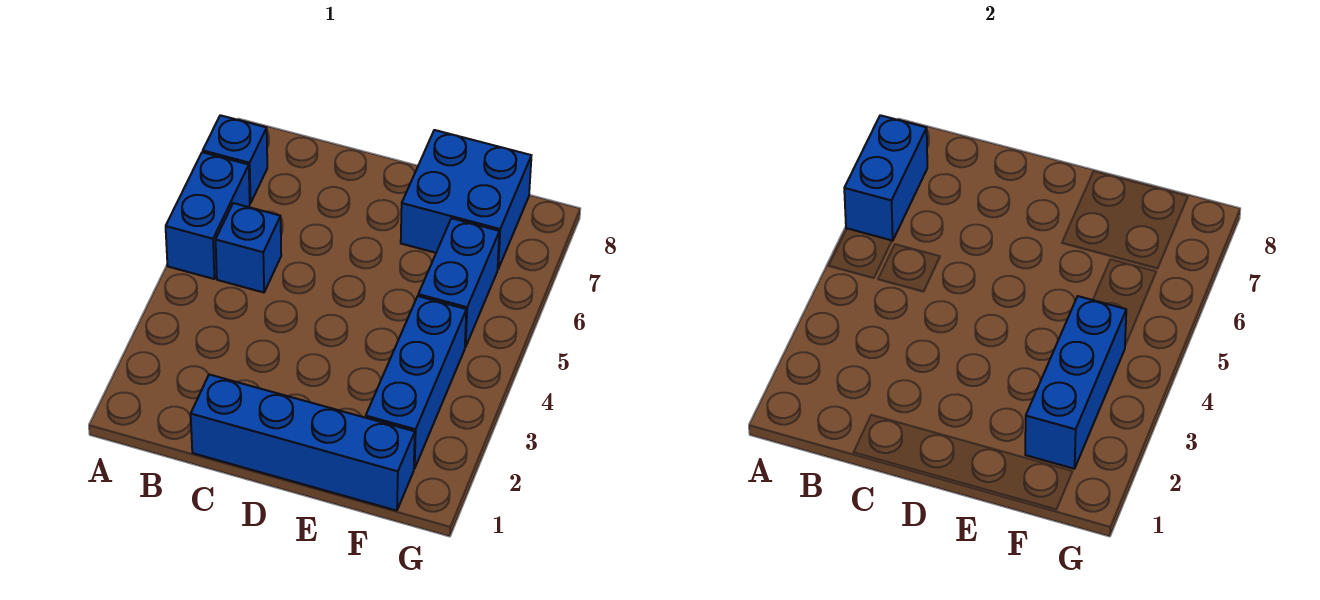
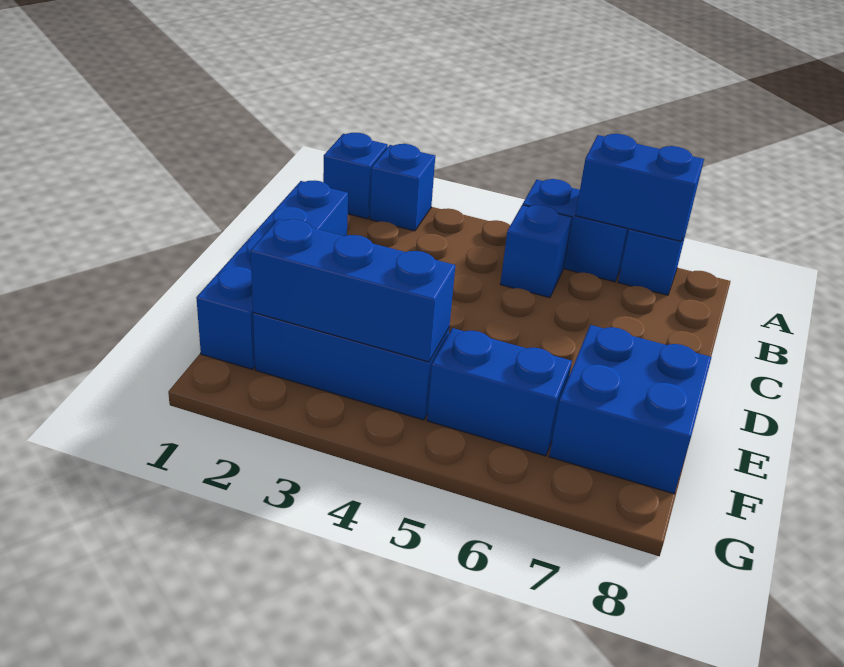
none -> blue 1x1 brick [323,133,388,219]
none -> blue 1x1 brick [370,144,435,231]

